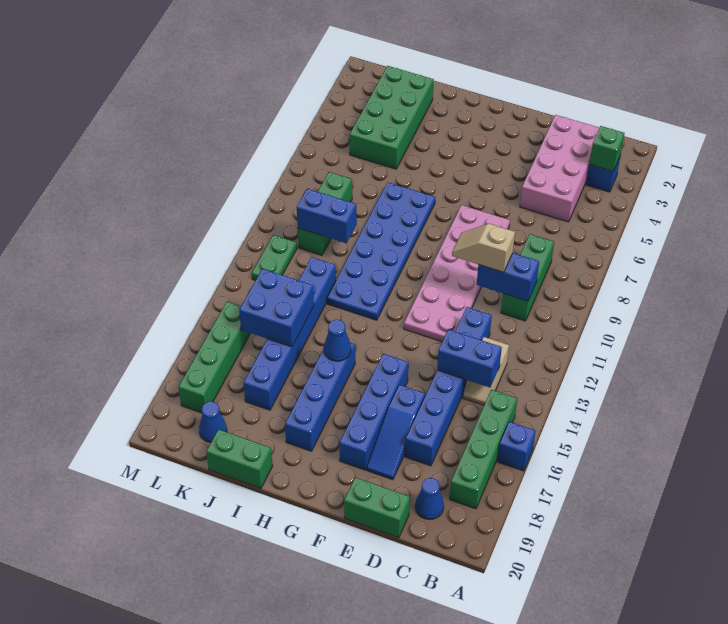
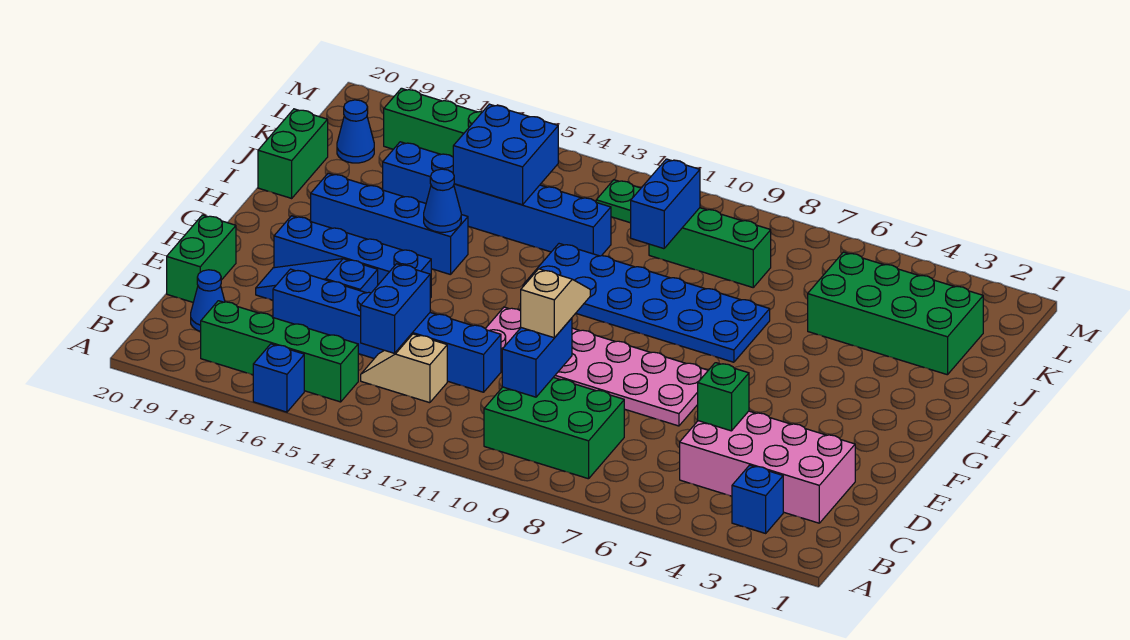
green 1x1 brick [589,126,625,171] -> green 1x1 brick moved to [698,363,749,431]
green 1x3 brick [501,234,554,321] -> green 2x3 brick [484,378,624,479]

